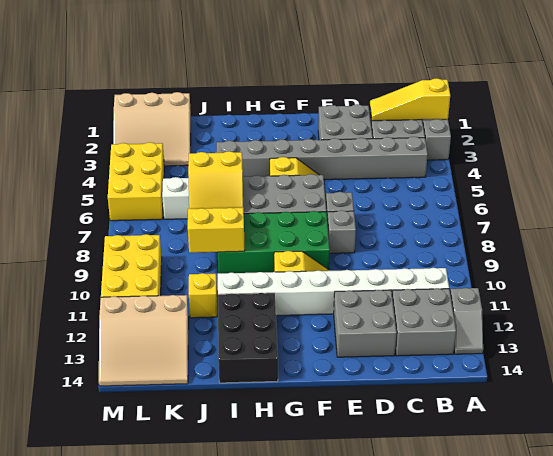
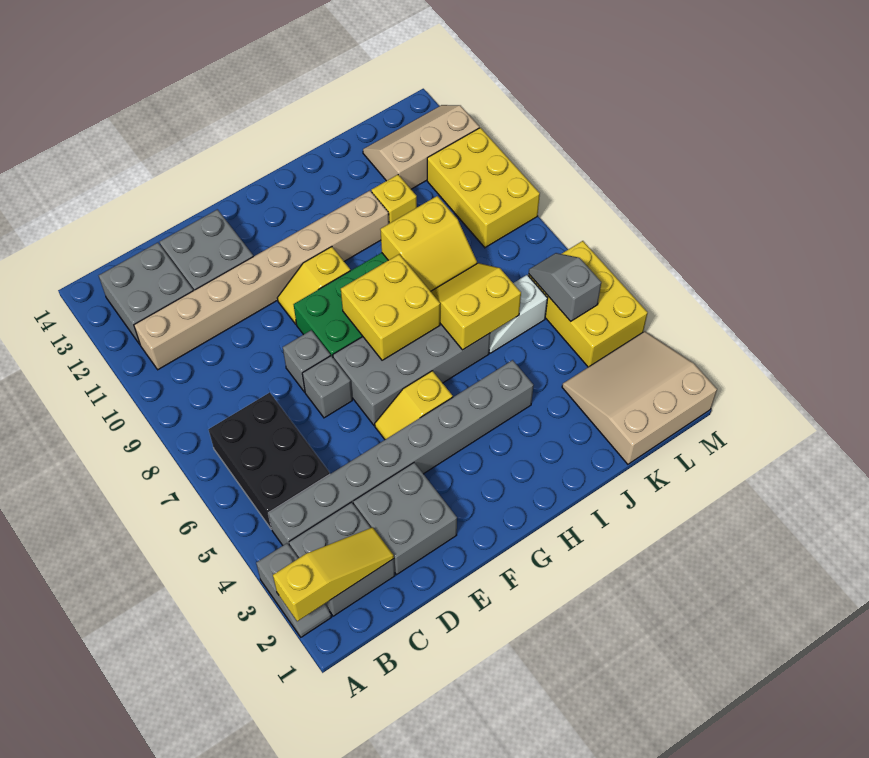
grey 1x2 slope [450,288,483,354] -> grey 1x2 slope moved to [529,253,601,321]
white 1x8 brick [218,268,449,316] -> tan 1x8 brick [134,191,389,370]
none -> yellow 2x2 brick [341,254,440,360]
black 2x3 brick [218,293,278,383] -> black 2x3 brick moved to [208,392,330,529]
tan 3x3 slope [99,295,189,386] -> tan 2x3 slope [363,105,479,189]

